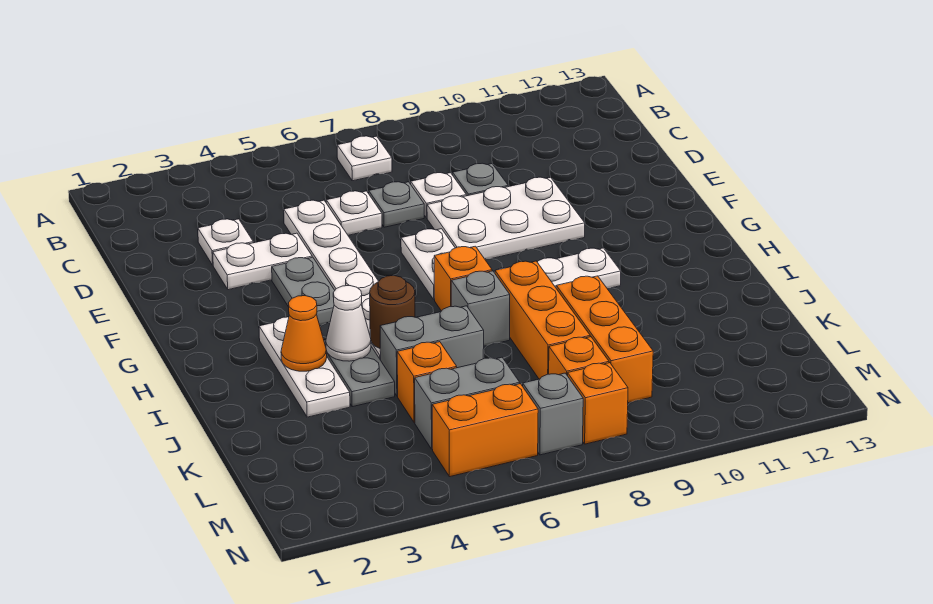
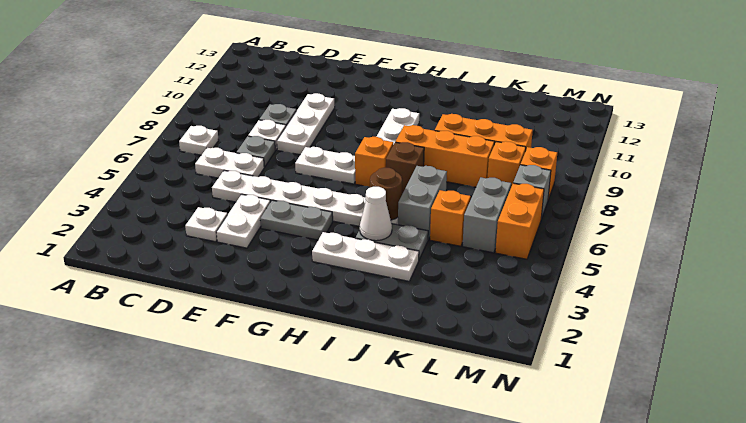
white 1x1 plate [326,191,382,235] -> white 1x2 plate [195,148,264,178]
white 2x3 plate [427,177,585,259] -> white 1x3 plate [277,93,335,155]
orange 1x1 cone [281,296,327,371] -> none
grey 1x1 brick [451,271,510,346] -> brown 1x1 brick [386,142,424,193]

